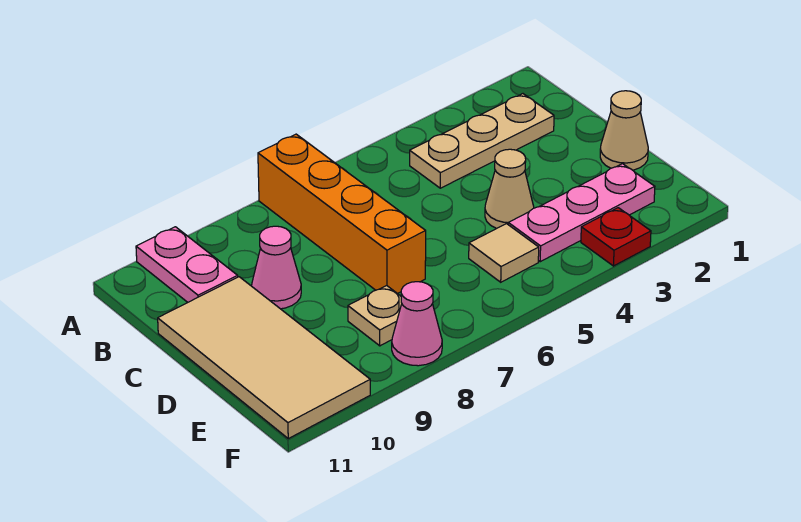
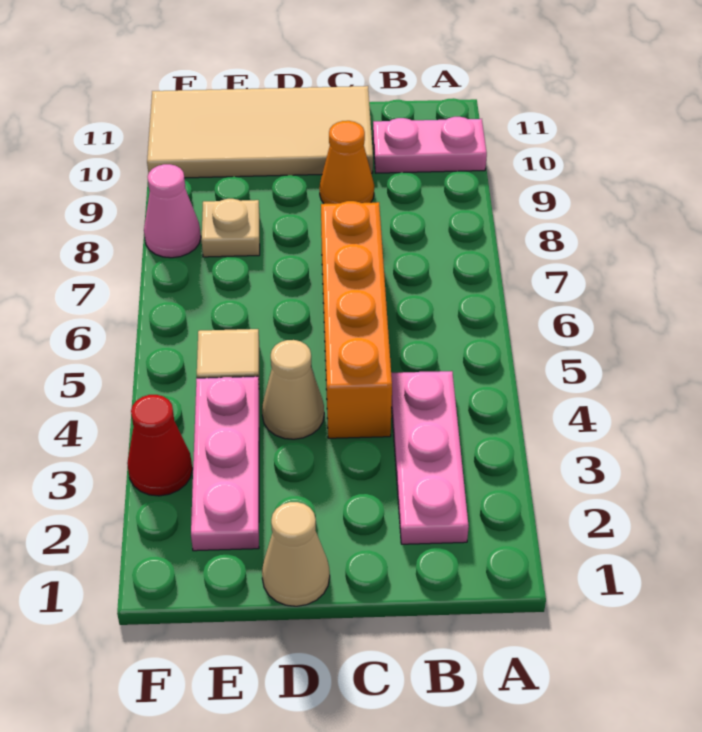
orange 1x4 brick [258,134,426,294] -> orange 1x4 brick turned to [321,201,392,438]
tan 1x3 plate [410,94,554,188] -> pink 1x3 plate [391,371,469,544]
pink 1x1 cone [252,226,301,309] -> orange 1x1 cone [320,121,374,204]
red 1x1 plate [581,208,651,266] -> red 1x1 cone [127,395,192,496]

